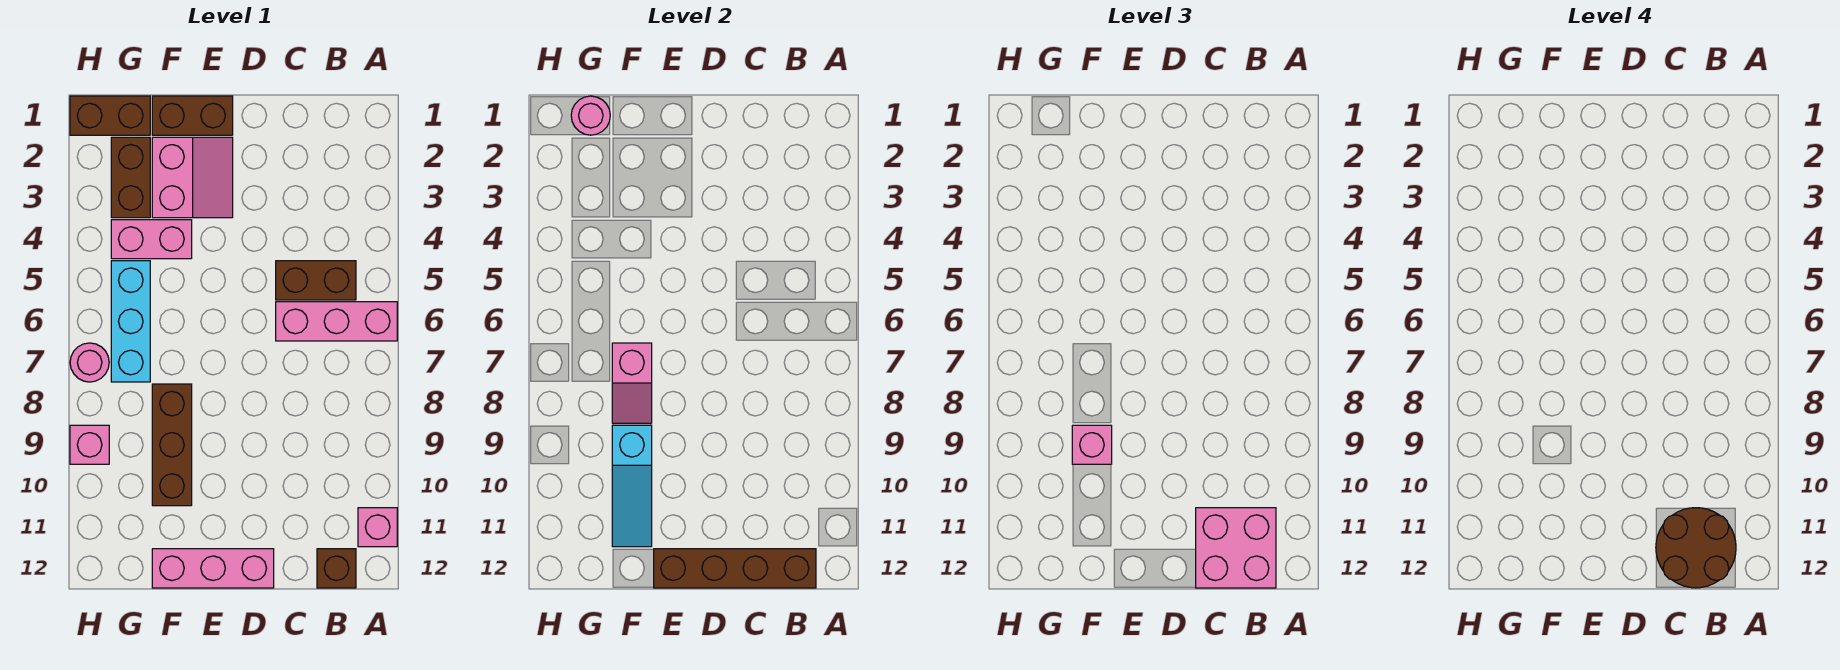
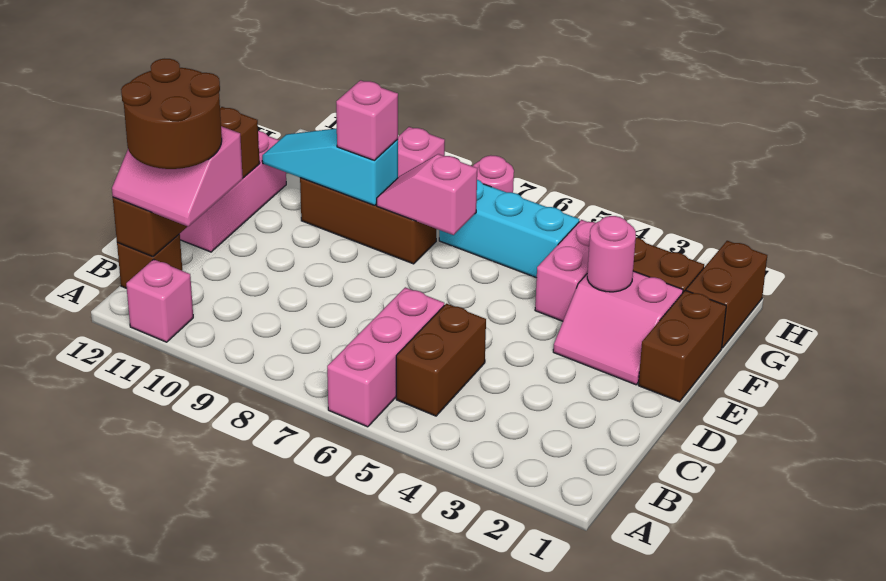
pink 2x2 brick [1196,508,1276,588] -> pink 2x2 slope [112,126,243,227]
pink 1x1 round brick [571,96,610,135] -> pink 1x1 round brick moved to [587,216,636,292]

